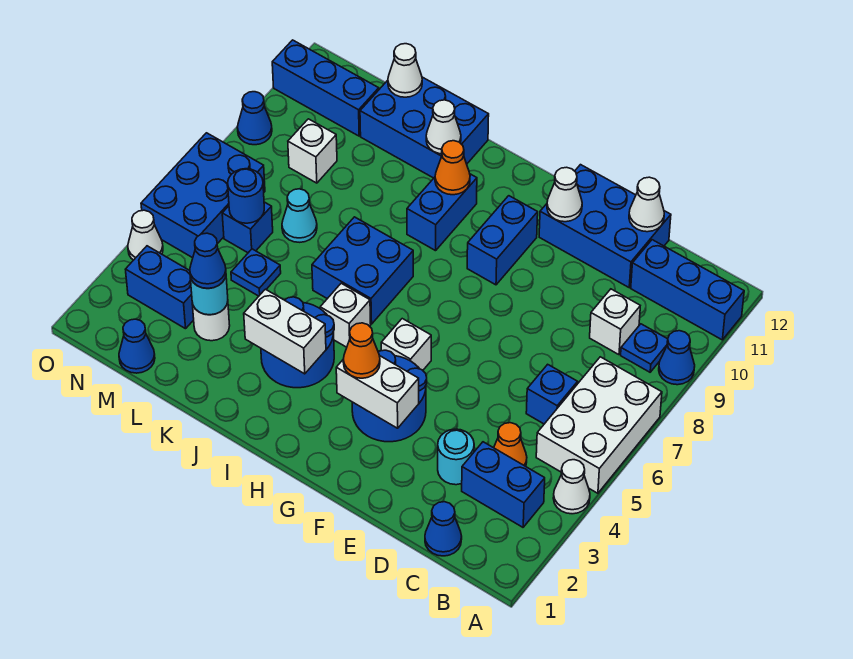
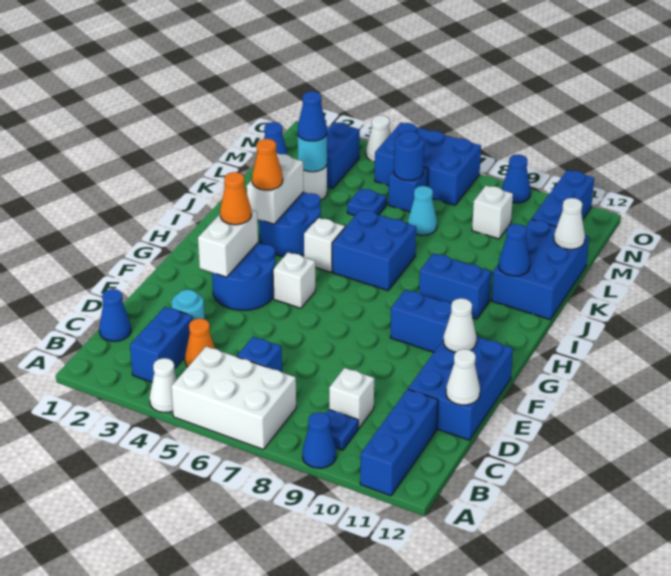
orange 1x1 cone [435,141,470,195] -> orange 1x1 cone moved to [252,139,283,190]
white 1x1 cone [426,100,461,154] -> blue 1x1 cone [499,224,530,276]

